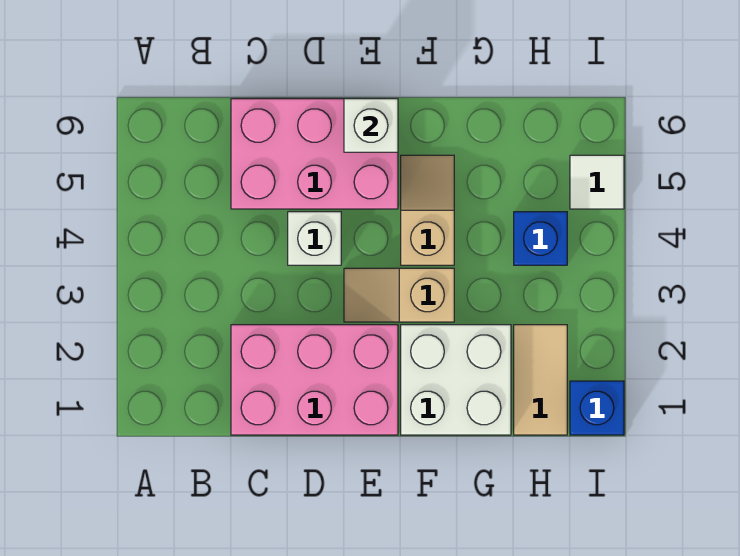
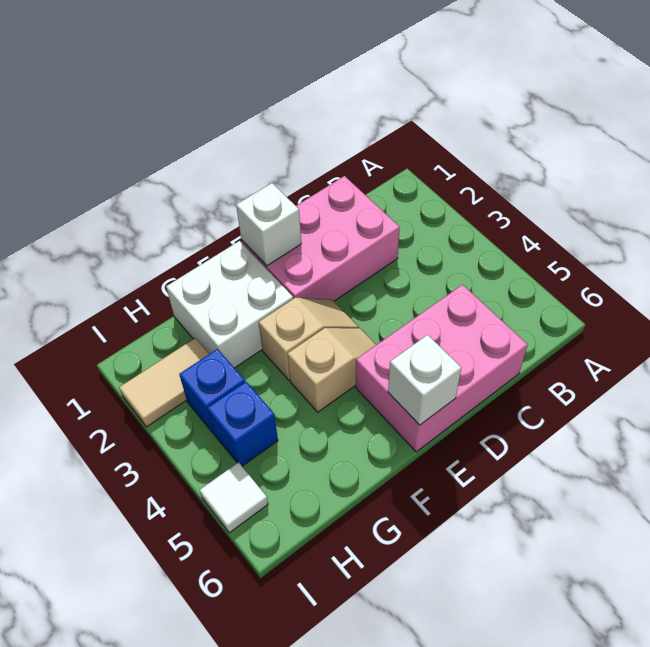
white 1x1 brick [288,212,341,265] -> white 1x1 brick moved to [236,183,301,266]
tan 1x2 slope [401,155,454,265] -> tan 1x2 slope turned to [287,328,376,412]
tan 1x2 tile [514,325,567,435] -> tan 1x2 tile turned to [119,338,209,427]
blue 1x1 brick [570,381,624,435] -> blue 1x1 brick moved to [179,349,245,433]

